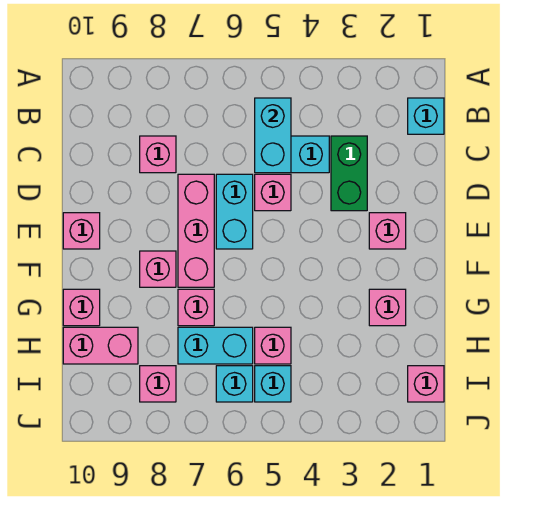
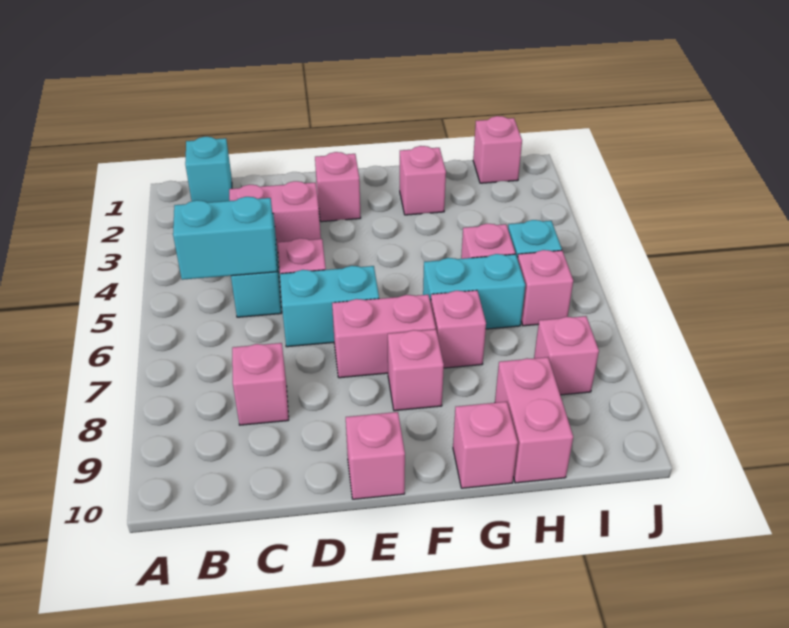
green 1x2 brick [331,136,367,211] -> pink 1x2 brick [229,181,321,253]
pink 1x3 brick [178,174,214,287] -> pink 1x2 brick [332,295,436,378]
cyan 1x2 brick [178,327,253,364] -> cyan 1x2 brick turned to [423,254,525,329]
cyan 1x1 brick [216,366,253,402] -> pink 1x1 brick [518,250,573,326]

